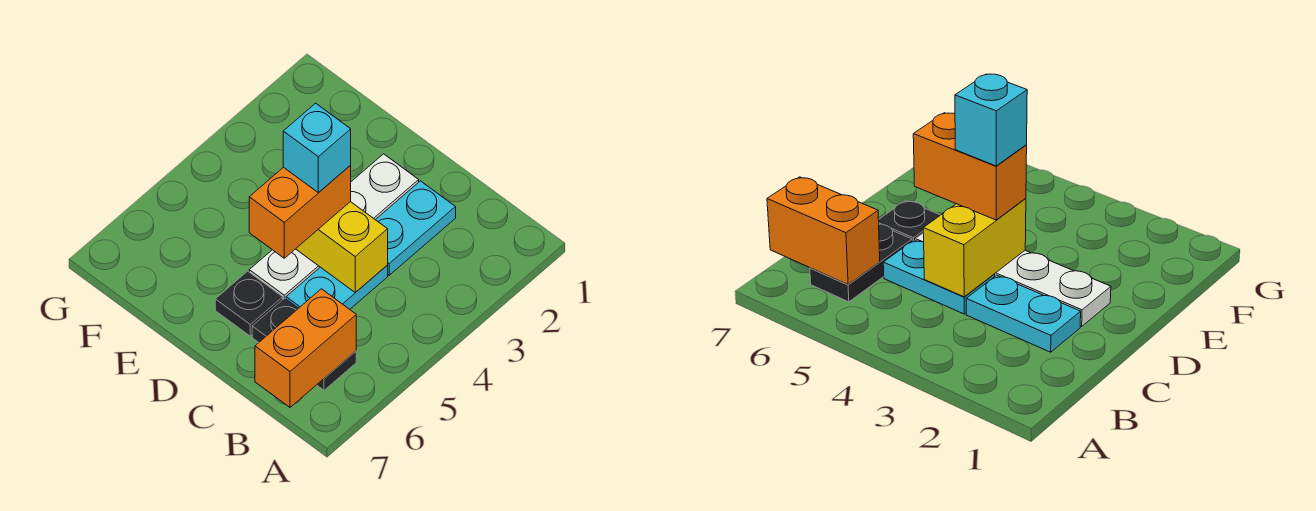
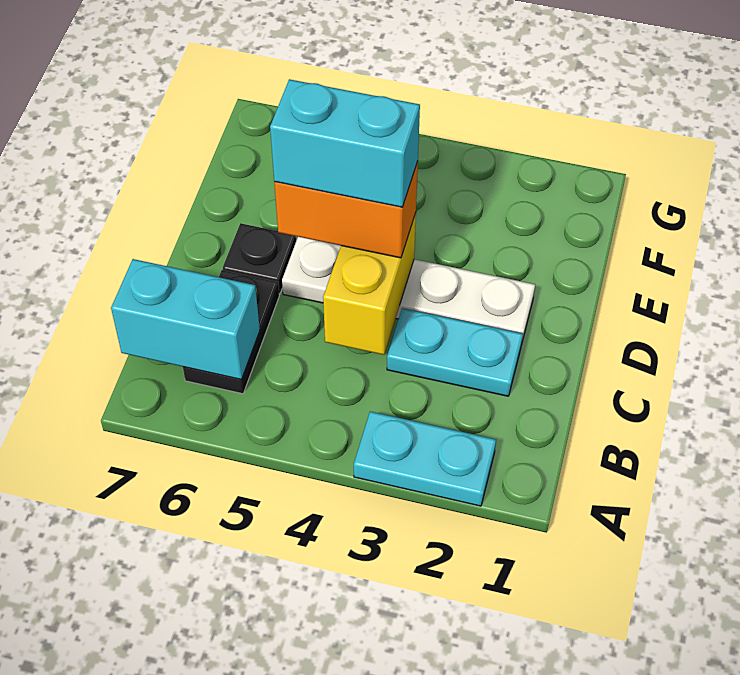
orange 1x2 brick [255,289,356,407] -> cyan 1x2 brick [111,259,260,380]
cyan 1x2 plate [286,265,388,309] -> cyan 1x2 plate moved to [354,411,496,506]
cyan 1x1 brick [283,103,351,193] -> cyan 1x2 brick [270,79,420,207]

